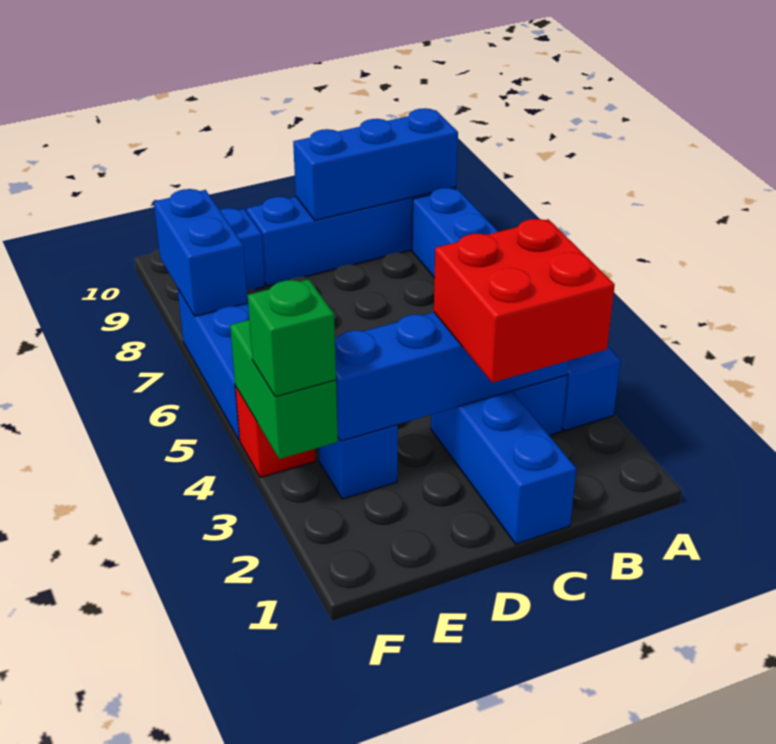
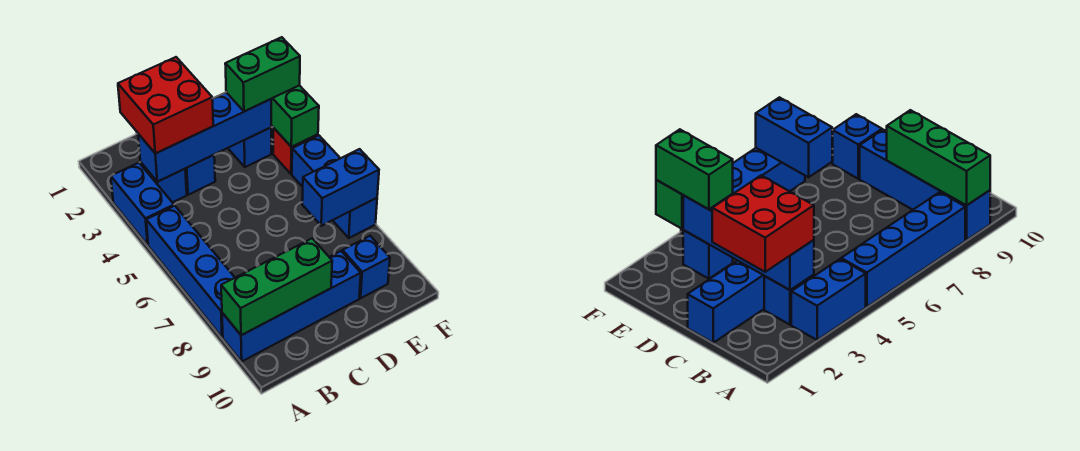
blue 1x3 brick [293,108,458,220] -> green 1x3 brick [221,238,332,335]
green 1x1 brick [248,279,336,397] -> green 1x2 brick [225,37,300,111]
blue 1x2 brick [154,189,248,316] -> blue 1x2 brick turned to [302,149,379,226]

